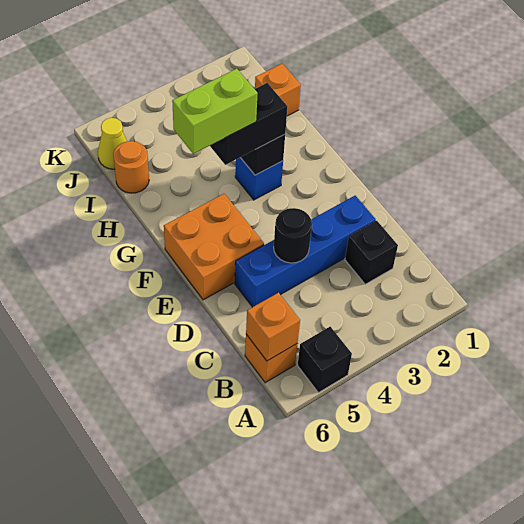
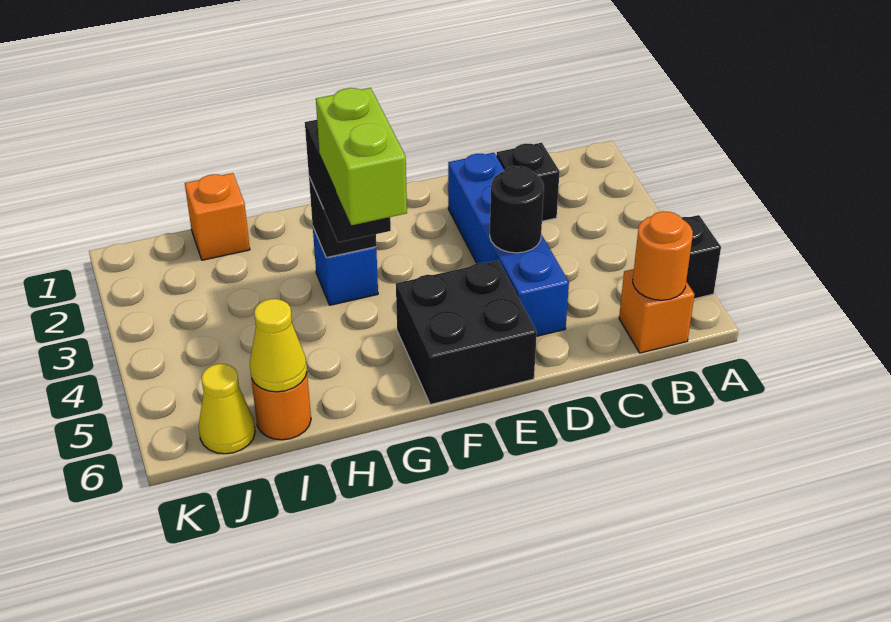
orange 1x1 brick [246,293,300,361] -> orange 1x1 round brick [633,211,693,300]
orange 2x2 brick [164,194,264,300] -> black 2x2 brick [396,260,537,405]
none -> yellow 1x1 cone [250,299,307,392]

